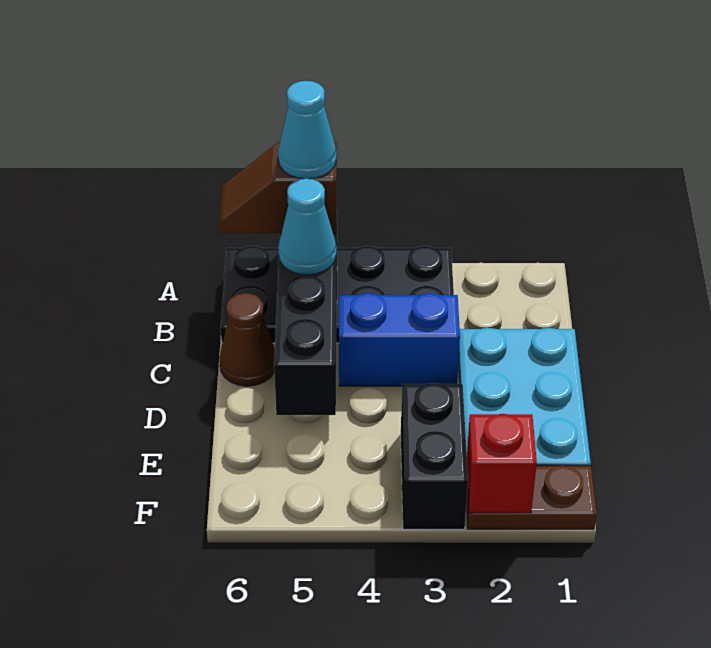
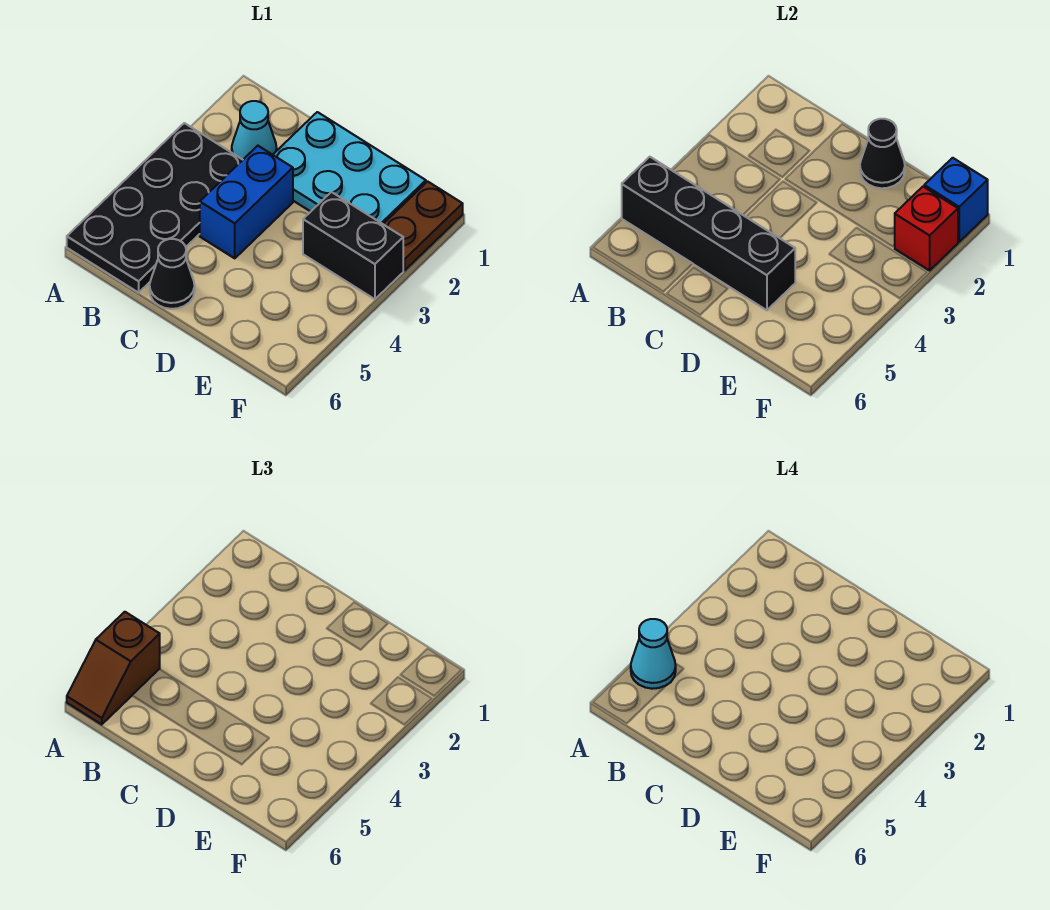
cyan 1x1 cone [278,179,336,275] -> cyan 1x1 cone moved to [232,101,277,160]
brown 1x1 cone [219,293,275,386] -> black 1x1 cone [150,239,195,309]
none -> black 1x1 cone [860,119,905,188]
none -> blue 1x1 brick [924,158,988,242]

